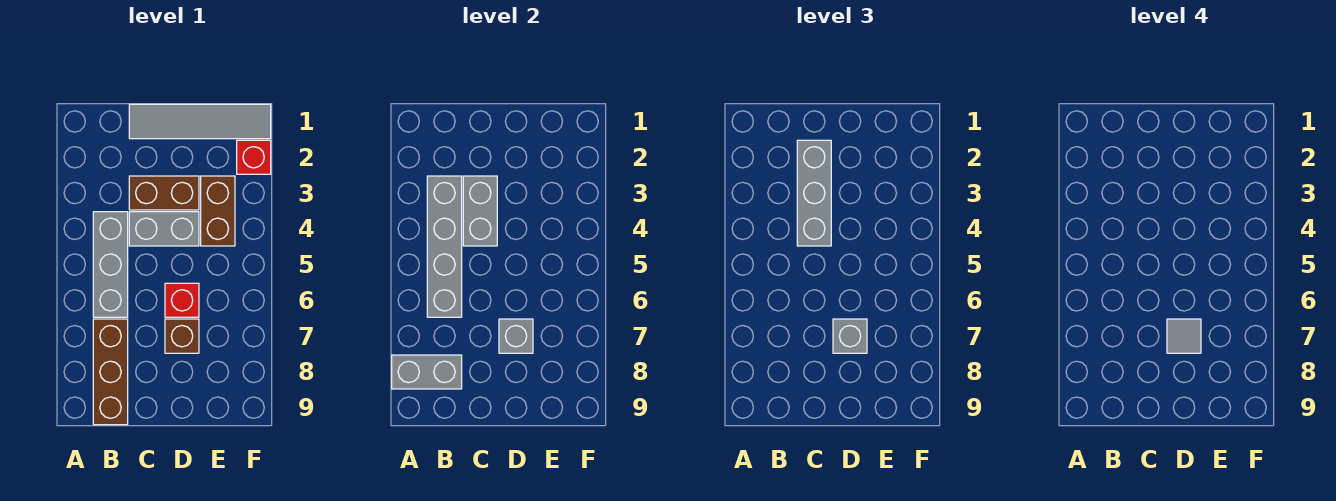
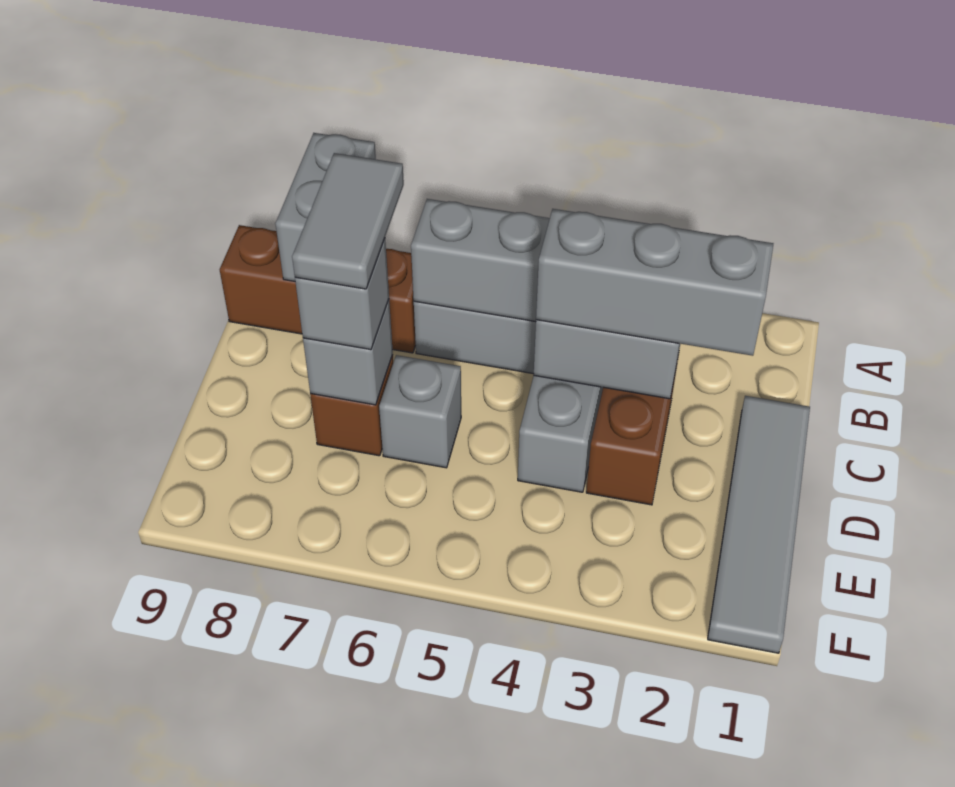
red 1x1 brick [165,283,199,317] -> grey 1x1 brick [379,355,461,468]
grey 1x1 tile [1167,319,1201,353] -> grey 1x2 tile [292,153,404,289]
brown 1x2 brick [201,176,235,246] -> none
red 1x1 brick [237,140,271,174] -> none

